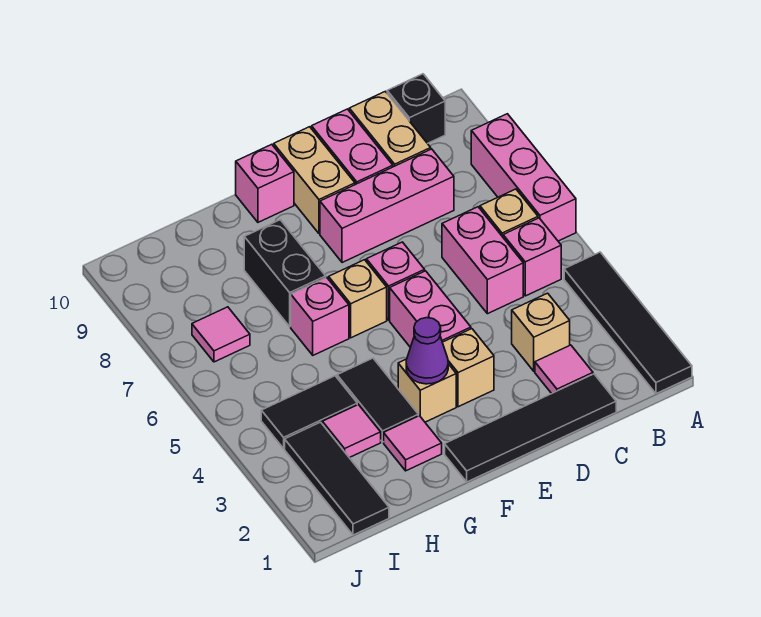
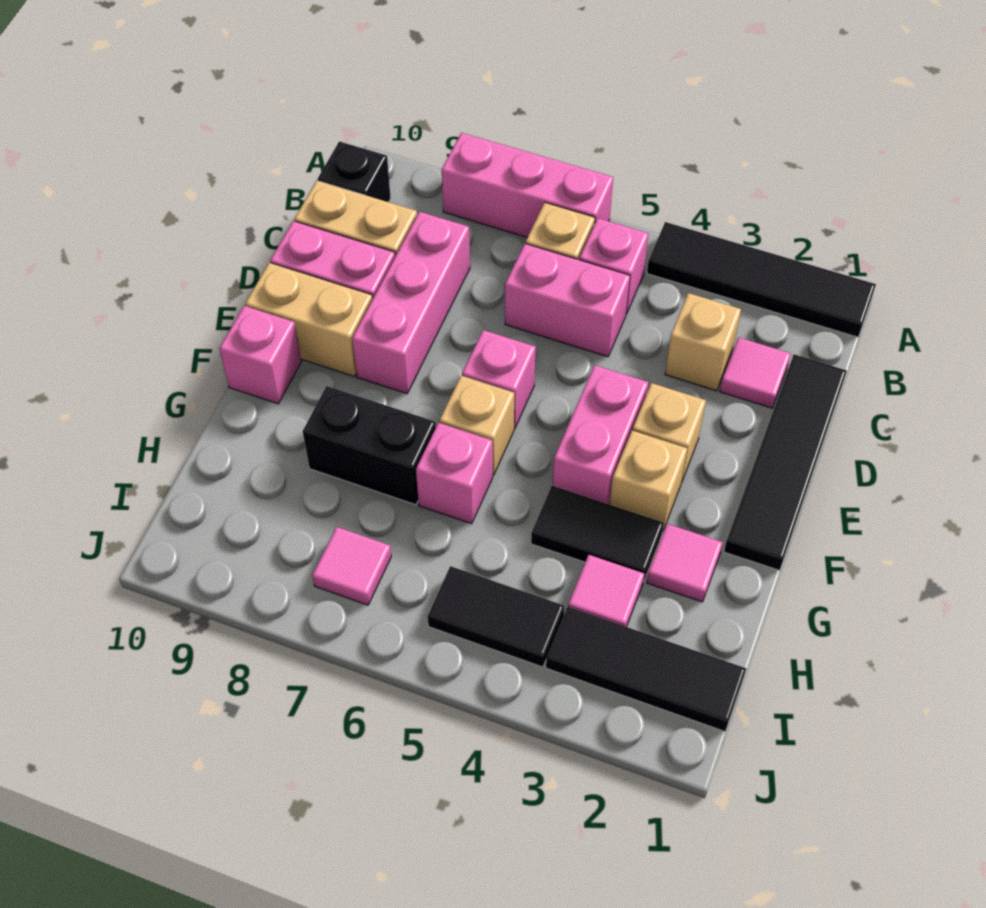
pink 1x2 brick [390,271,471,347] -> pink 1x2 brick turned to [553,365,648,504]
purple 1x1 cone [406,318,448,384] -> none
black 1x2 tile [261,376,357,448] -> black 1x2 tile turned to [428,566,564,667]

